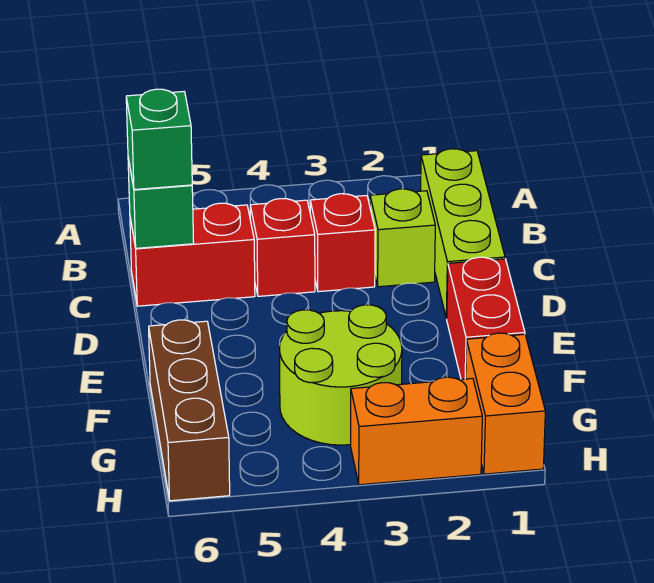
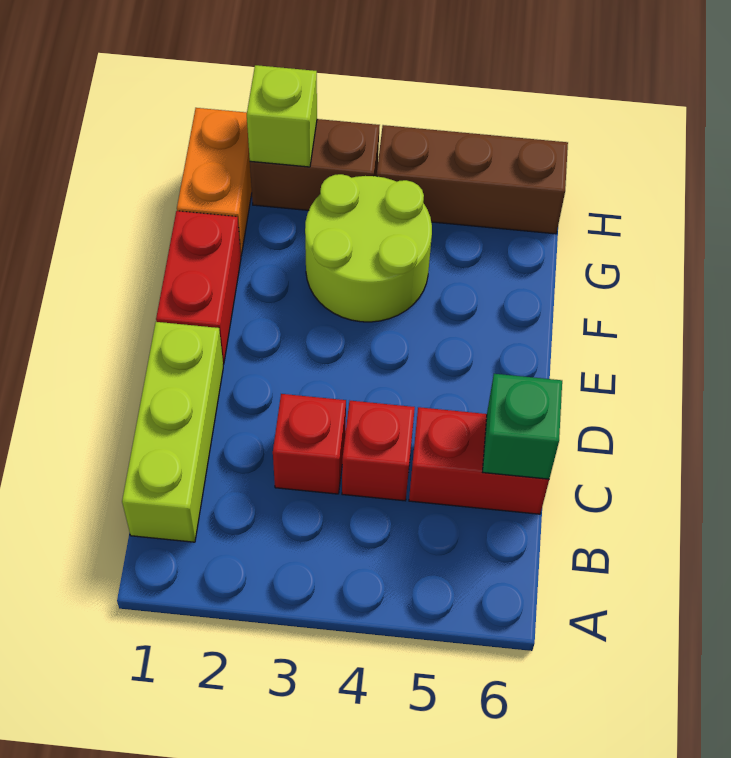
lime 1x1 brick [370,189,435,287] -> lime 1x1 brick moved to [247,65,317,167]
green 1x1 brick [126,89,192,190] -> none
brown 1x3 brick [149,320,230,501] -> brown 1x3 brick turned to [377,125,568,234]
orange 1x2 brick [351,377,482,485] -> brown 1x2 brick [250,119,380,210]

